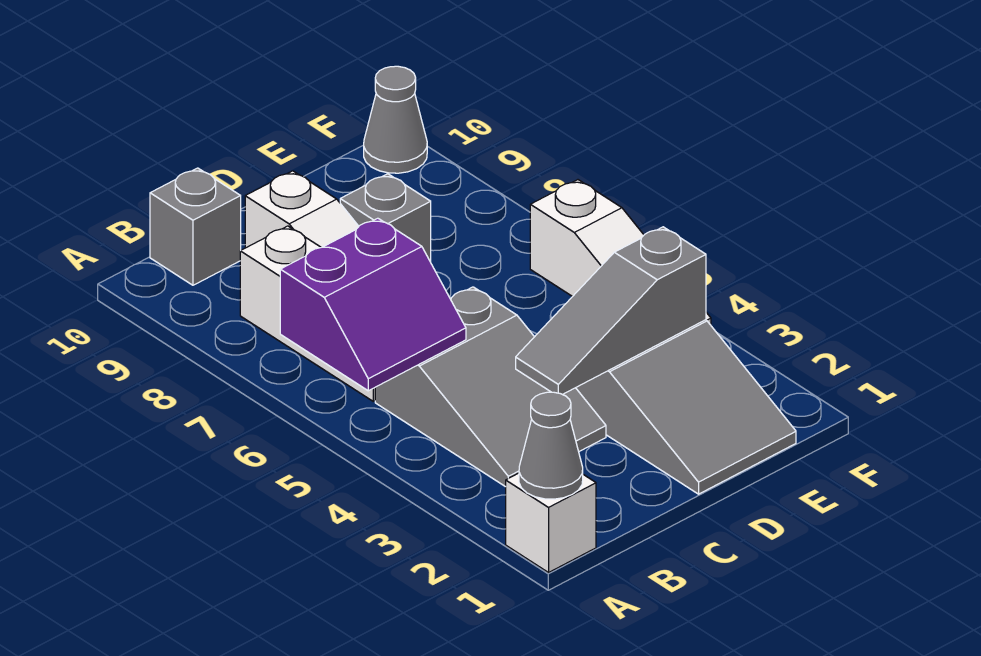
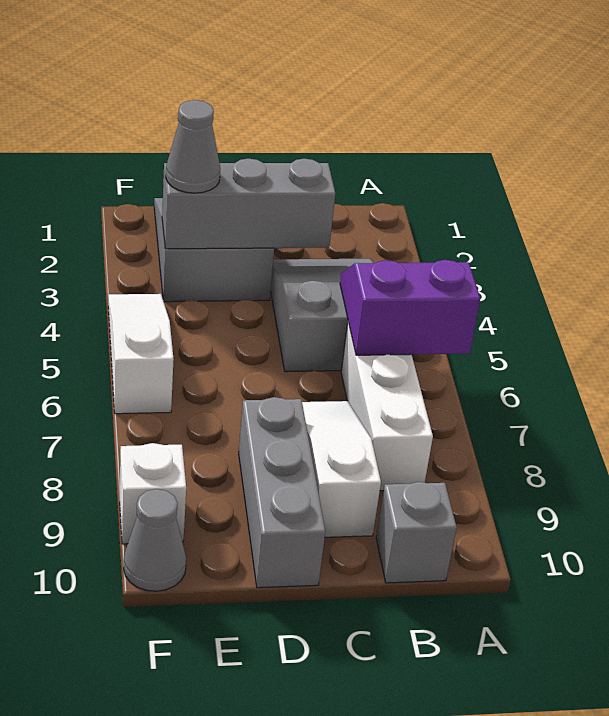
white 1x1 brick [506,473,596,573] -> white 1x1 brick moved to [120,443,186,544]
grey 1x1 cone [519,392,583,499] -> grey 1x1 cone moved to [166,100,220,193]
grey 1x3 slope [516,227,706,395] -> grey 1x3 brick [162,159,335,249]
grey 1x1 brick [340,174,431,262] -> grey 1x3 brick [239,397,325,588]

